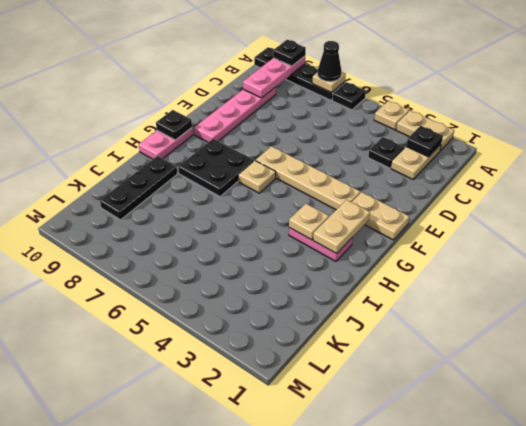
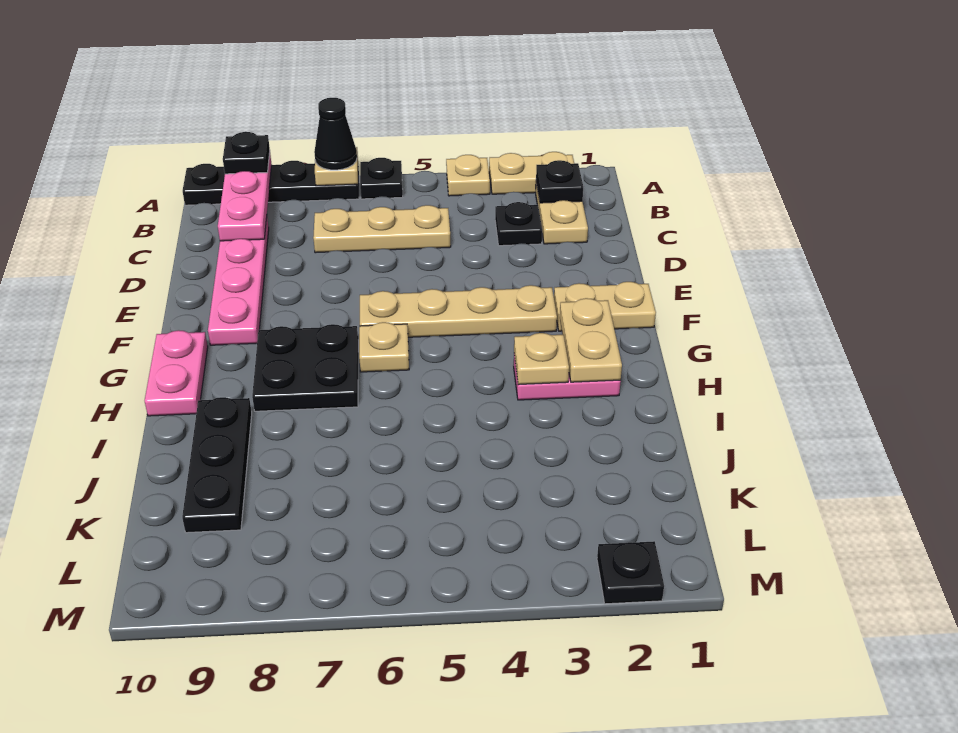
none -> tan 1x3 plate [313,205,451,253]
black 1x1 plate [156,110,192,140] -> black 1x1 plate moved to [597,541,664,604]

